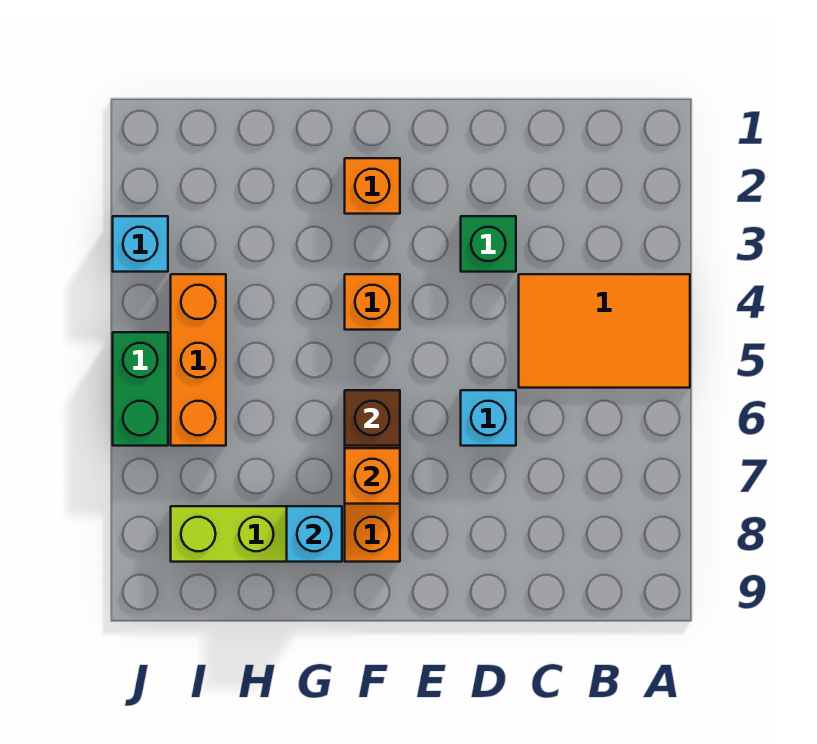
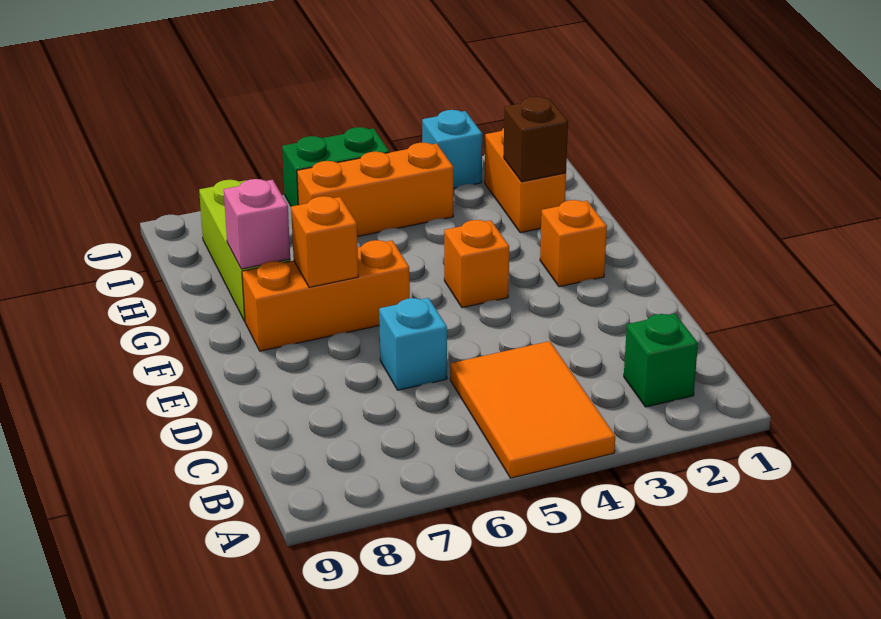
green 1x1 brick [461,216,516,272] -> green 1x1 brick moved to [624,314,698,407]
brown 1x1 brick [345,390,400,446] -> brown 1x1 brick moved to [504,97,568,182]
cyan 1x1 brick [287,506,342,562] -> pink 1x1 brick [224,179,290,269]
none -> orange 1x2 brick [485,128,566,233]

